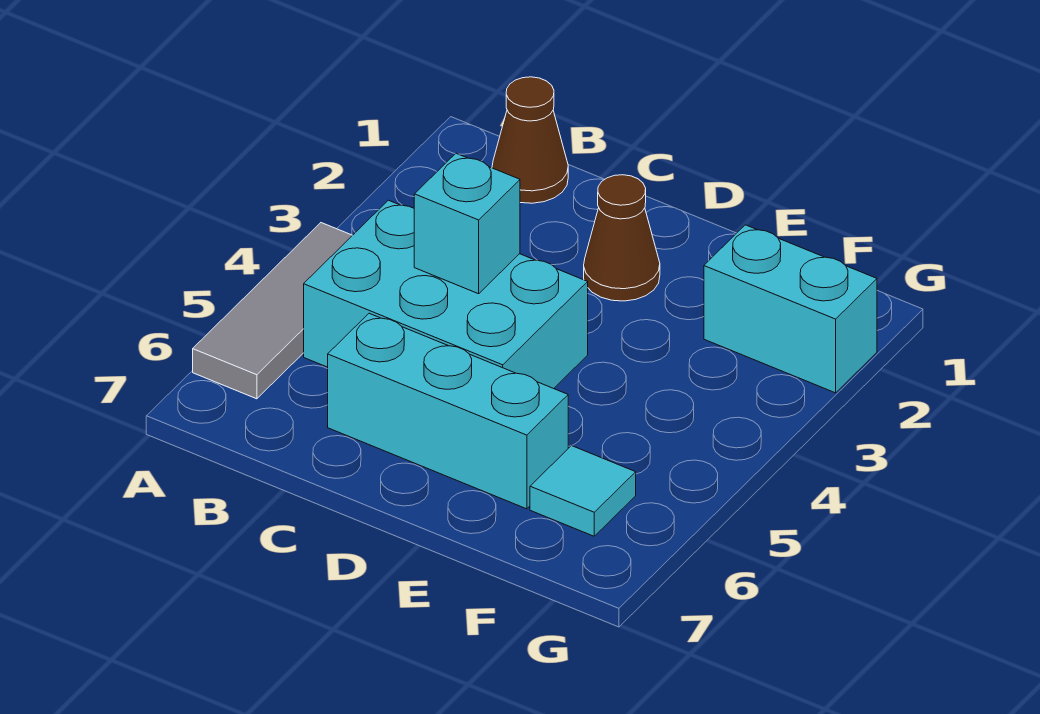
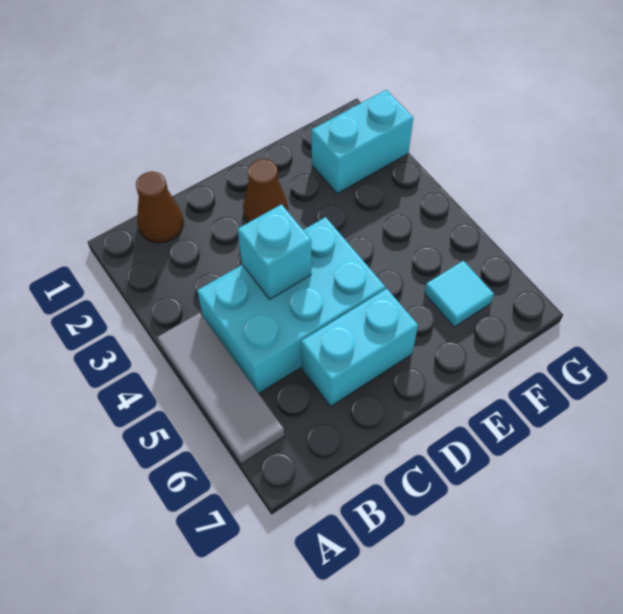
cyan 1x3 brick [328,313,568,509] -> cyan 1x2 brick [301,289,418,407]

